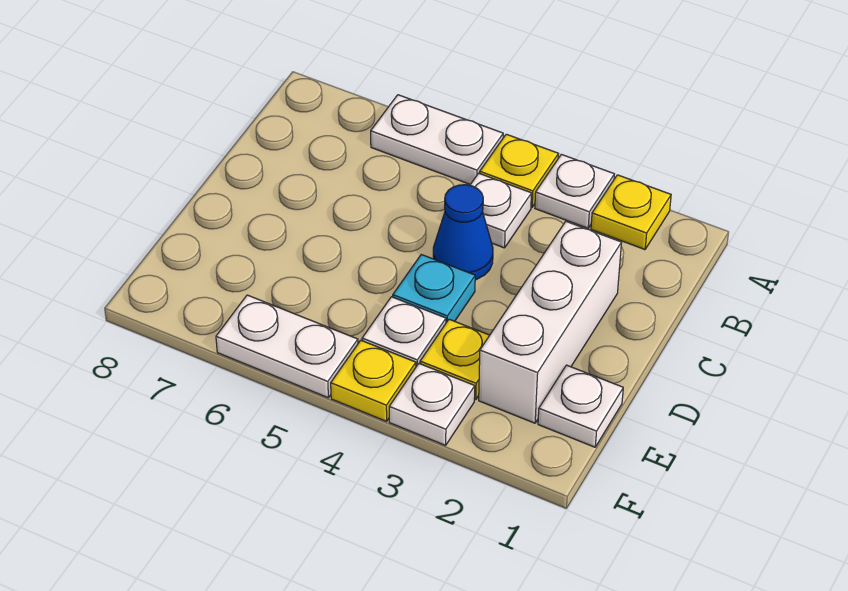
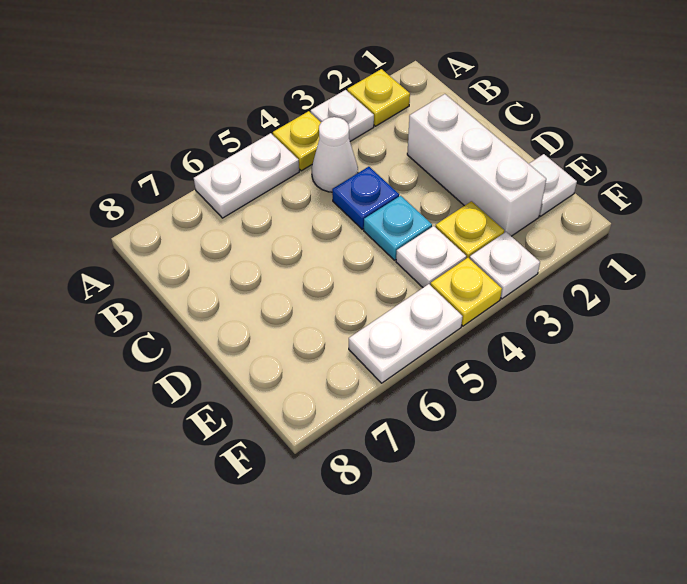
white 1x1 plate [470,173,532,248] -> white 1x1 cone [312,117,358,192]
blue 1x1 cone [433,185,493,280] -> blue 1x1 plate [332,167,399,229]

